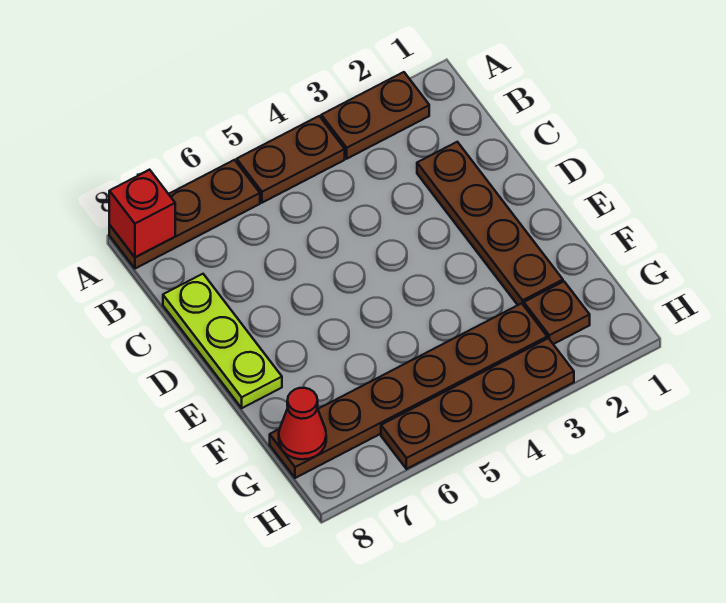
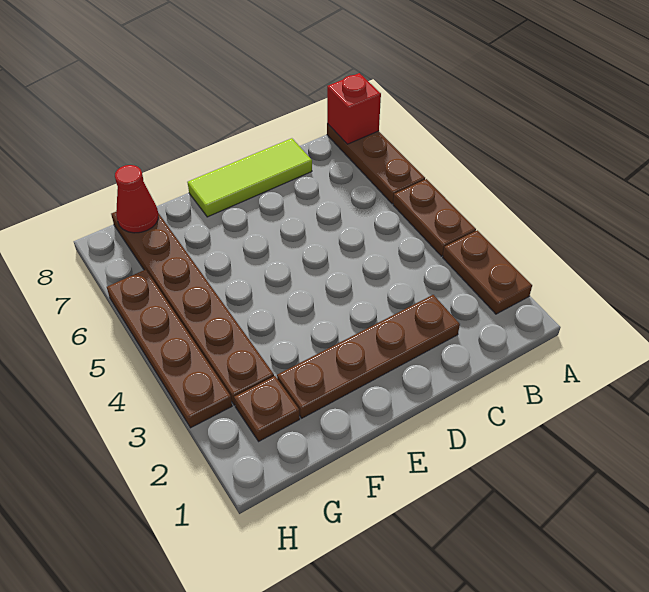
lime 1x3 plate [163,274,282,408] -> lime 1x3 tile [187,138,312,217]

